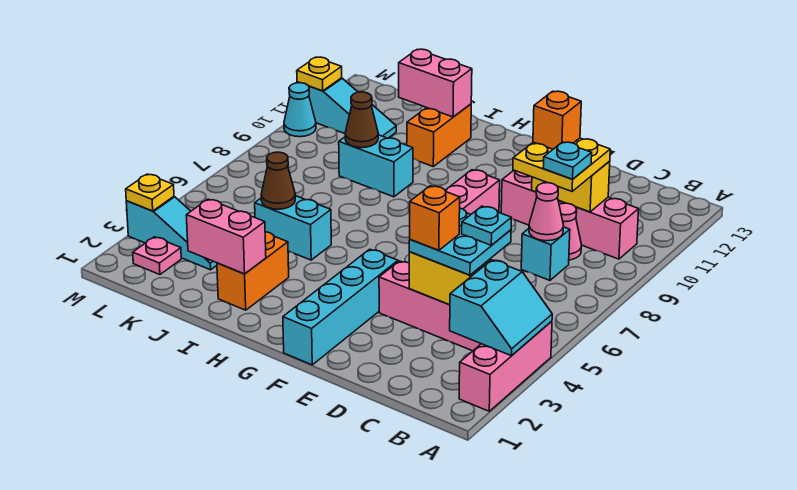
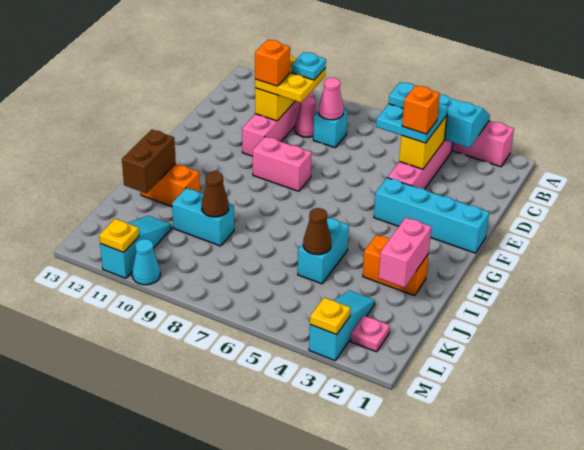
cyan 1x2 brick [339,135,413,197] -> cyan 1x2 brick turned to [172,188,234,246]
pink 1x2 brick [399,49,472,117] -> brown 1x2 brick [122,130,176,193]

